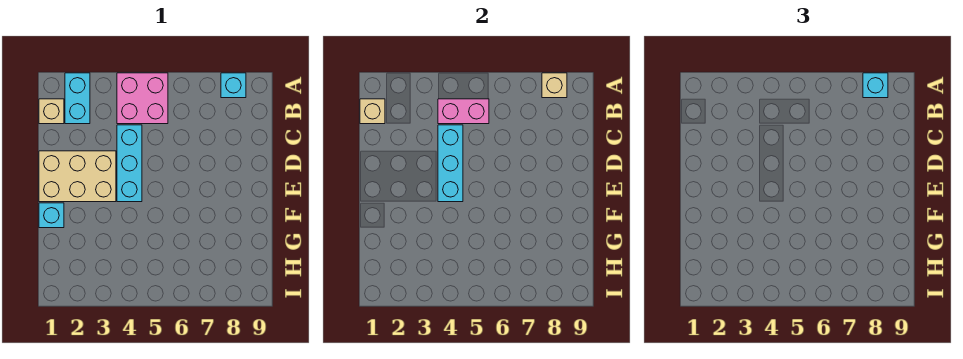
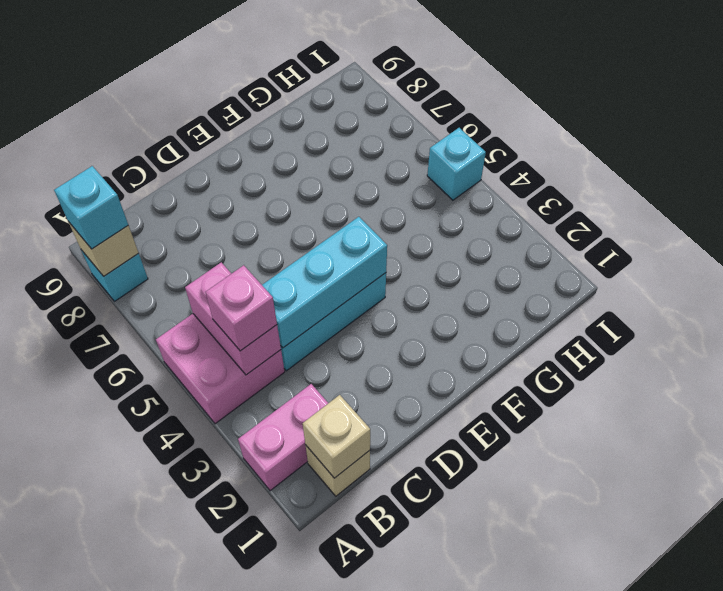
cyan 1x2 brick [65,73,90,124] -> pink 1x2 brick [238,384,328,491]
none -> pink 1x1 brick [206,265,277,351]
tan 2x3 brick [39,151,116,202] -> none
cyan 1x1 brick [39,203,64,228] -> cyan 1x1 brick moved to [427,128,486,200]

